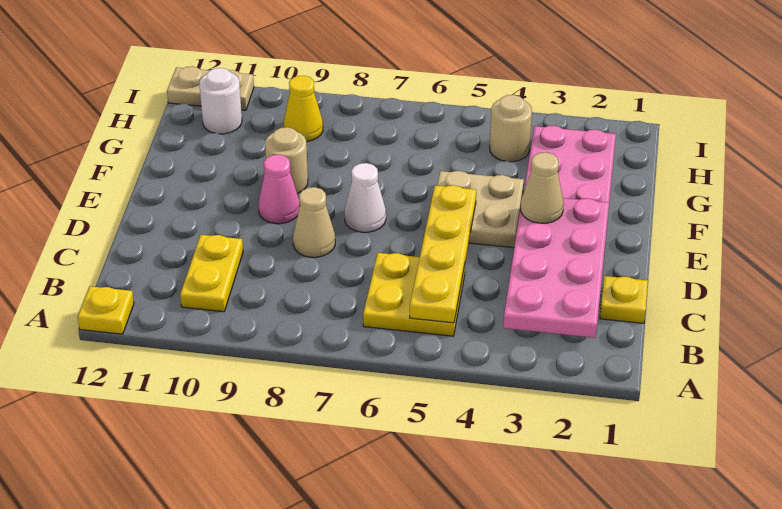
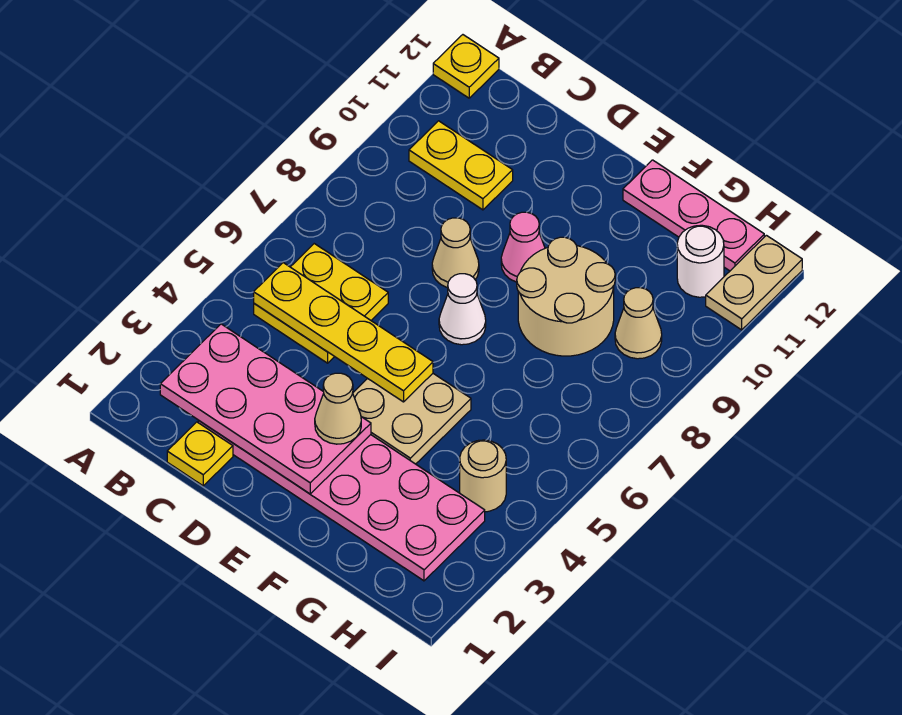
tan 1x1 round brick [265,127,308,193] -> tan 2x2 round brick [517,237,615,356]
none -> pink 1x3 plate [623,160,764,271]
yellow 1x1 cone [284,76,323,142] -> tan 1x1 cone [615,288,662,359]

